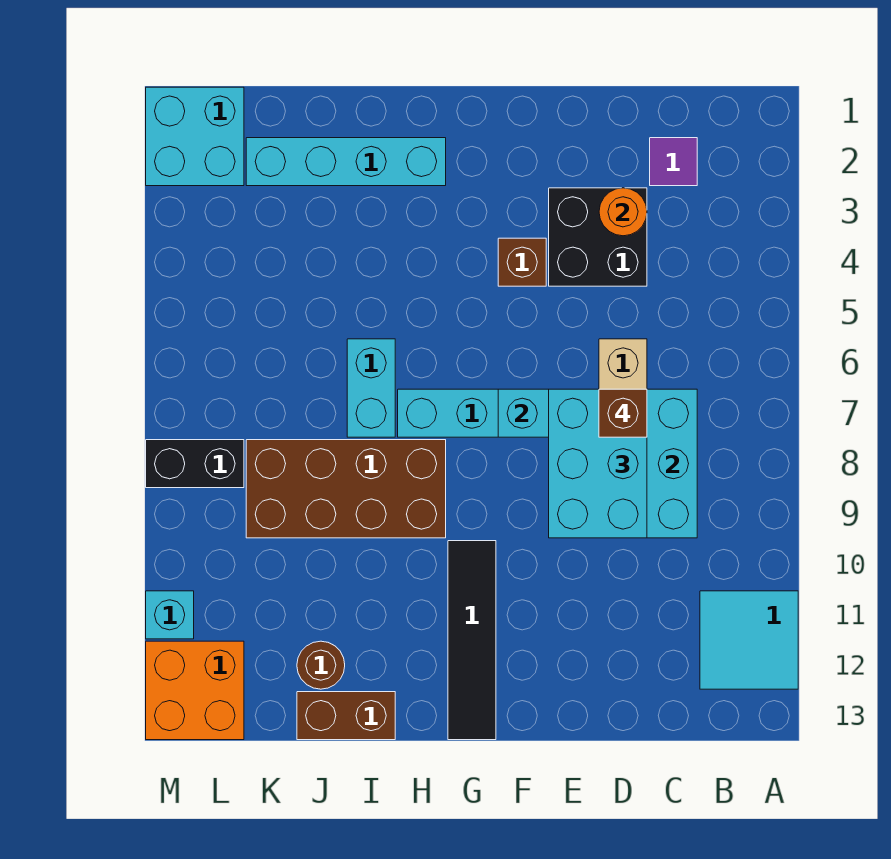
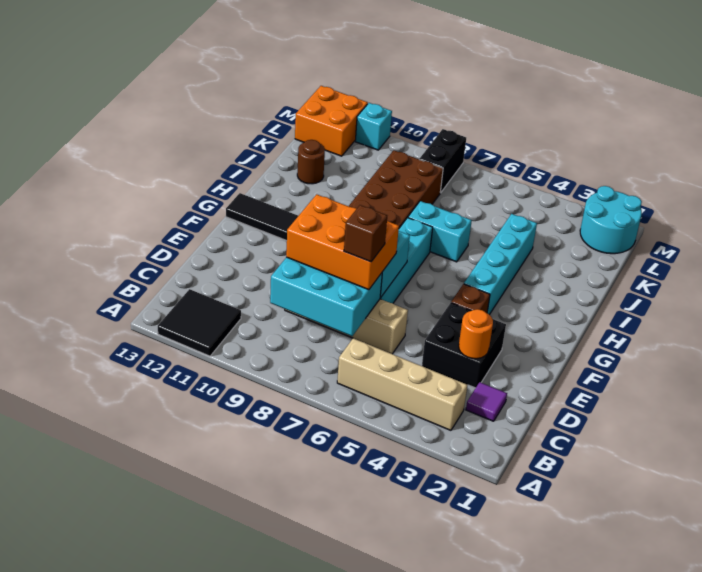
cyan 2x2 tile [700,591,798,689] -> black 2x2 tile [158,289,241,356]
none -> tan 1x4 brick [337,338,467,430]
cyan 2x3 brick [549,389,647,538] -> orange 2x3 brick [286,194,399,290]
cyan 1x4 brick [246,138,446,186] -> cyan 1x4 brick moved to [464,214,537,315]
brown 1x2 brick [297,692,395,740] -> none
cyan 2x2 brick [146,87,244,186] -> cyan 2x2 round brick [580,186,642,254]

